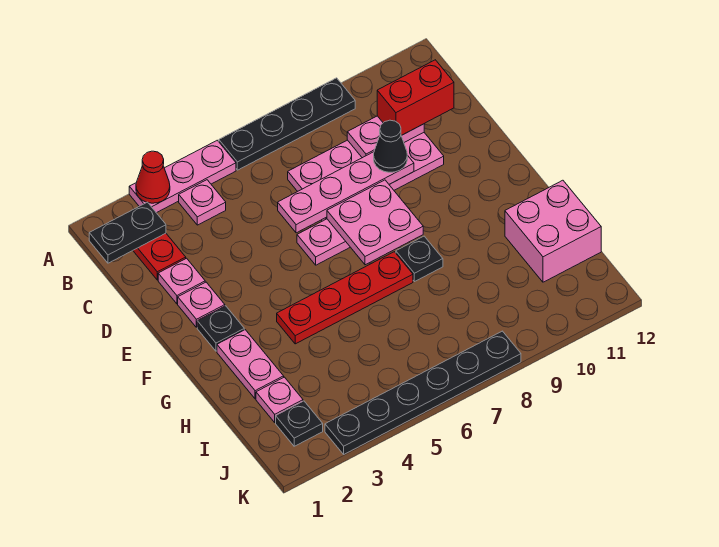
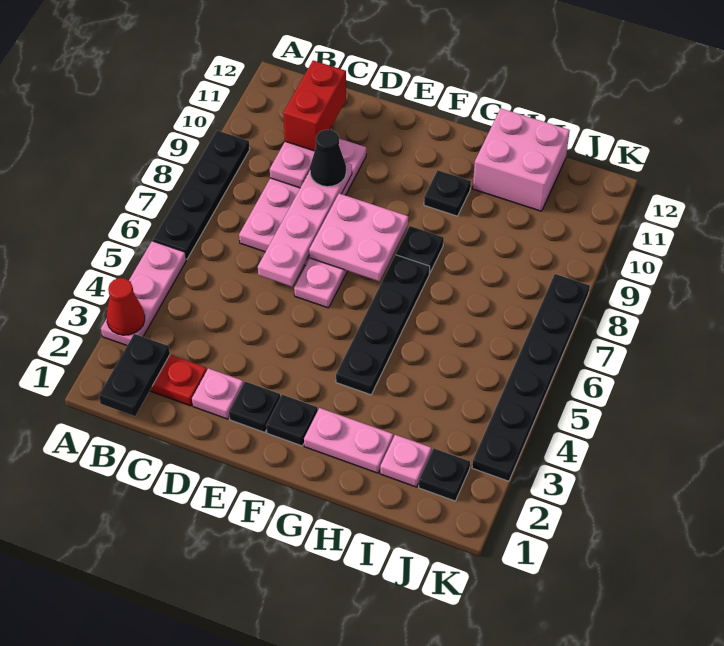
pink 1x1 plate [179,180,226,225] -> none
pink 1x1 plate [178,282,225,328] -> black 1x1 plate [229,382,280,432]
red 1x4 plate [277,252,413,344] -> black 1x4 plate [336,255,430,395]
none -> black 1x1 plate [424,170,471,216]

